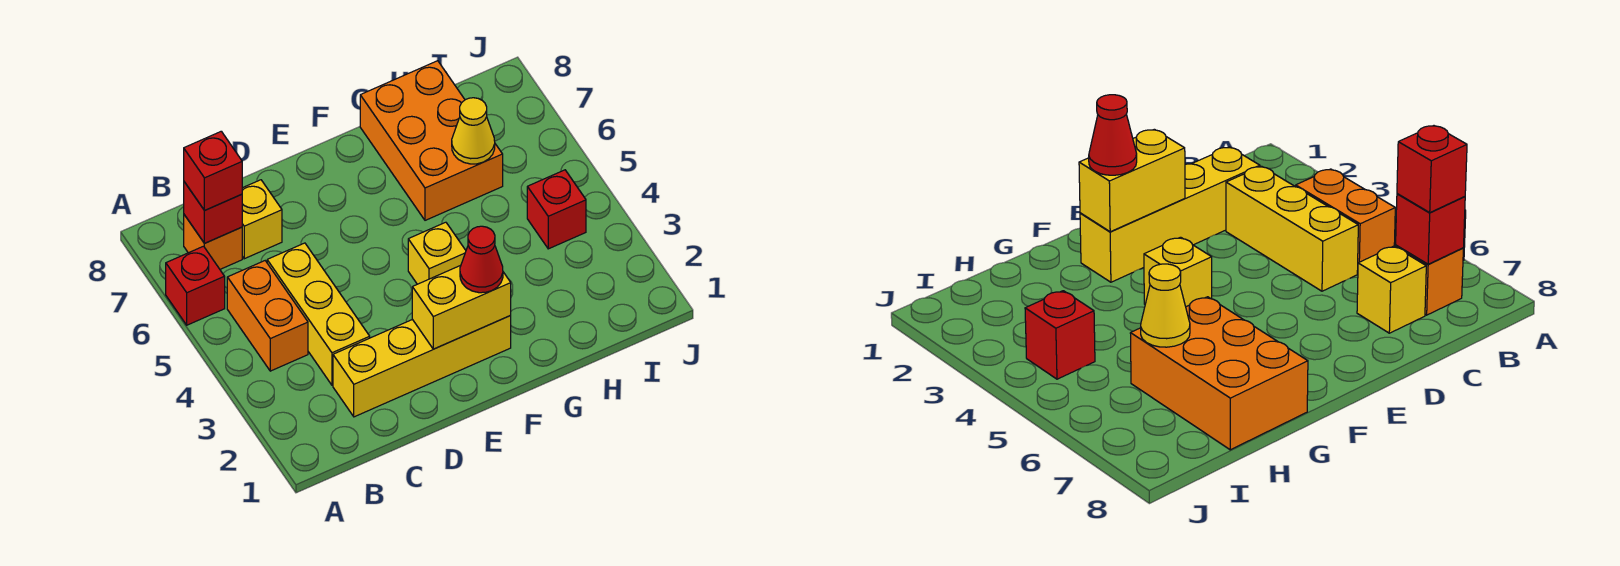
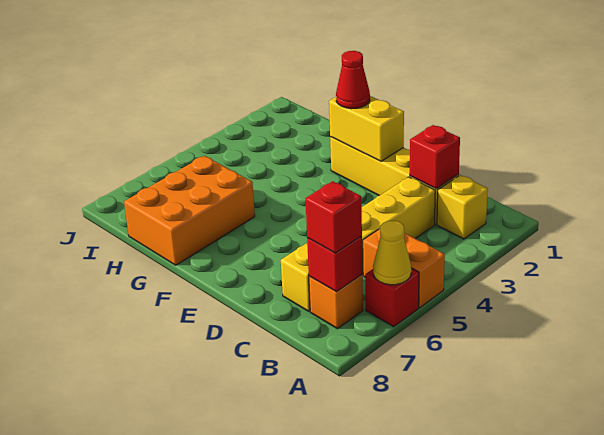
orange 1x2 brick [227,261,308,371] -> orange 1x2 brick turned to [363,229,445,308]
yellow 1x1 brick [408,222,466,284] -> yellow 1x1 brick moved to [437,175,488,239]
yellow 1x1 cone [452,98,495,164] -> yellow 1x1 cone moved to [373,221,411,285]
red 1x1 brick [527,170,586,249] -> red 1x1 brick moved to [410,125,460,189]

